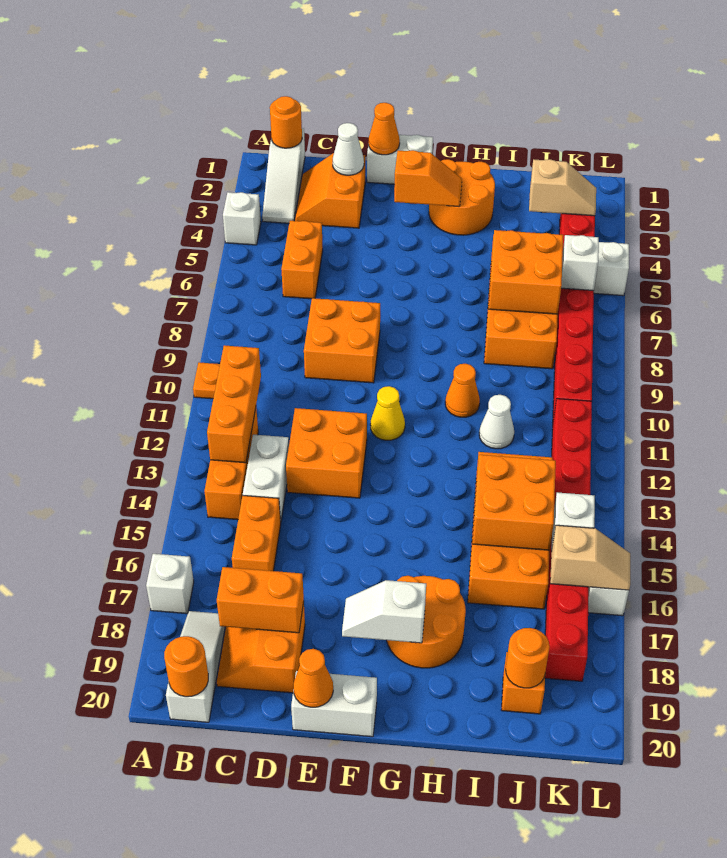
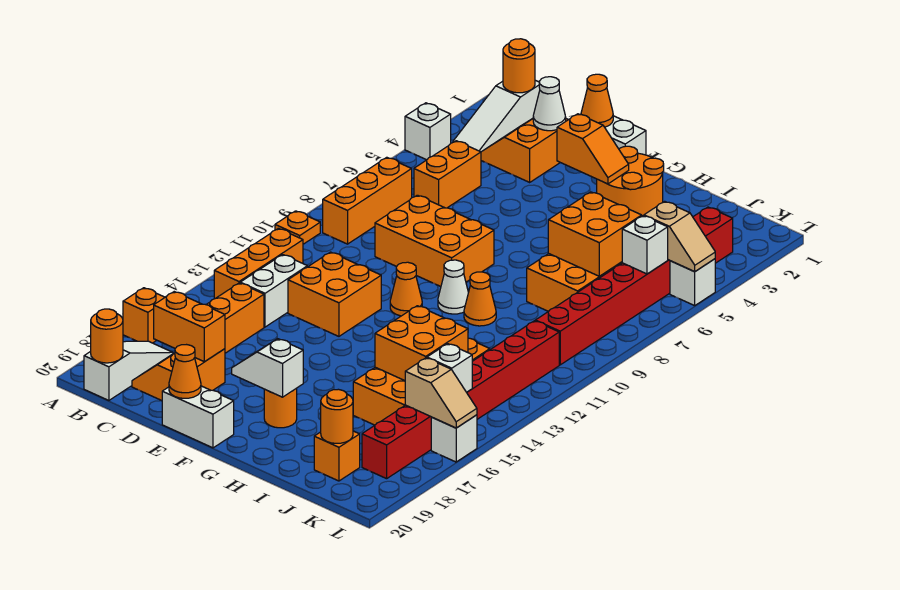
white 1x1 brick [146,554,194,614] -> orange 1x1 brick [123,288,165,343]
orange 1x3 brick [207,345,261,463] -> orange 1x3 brick moved to [323,157,412,244]
orange 2x2 brick [304,298,380,383] -> orange 2x3 brick [375,195,494,287]
yellow 1x1 cone [370,386,405,440] -> orange 1x1 cone [390,262,422,316]
orange 2x2 round brick [387,576,466,668] -> orange 1x1 round brick [264,388,297,428]
white 1x1 cone [479,395,514,449] -> white 1x1 cone moved to [438,260,468,314]
tan 1x2 slope [529,159,596,216] -> tan 1x2 slope moved to [644,201,715,272]

